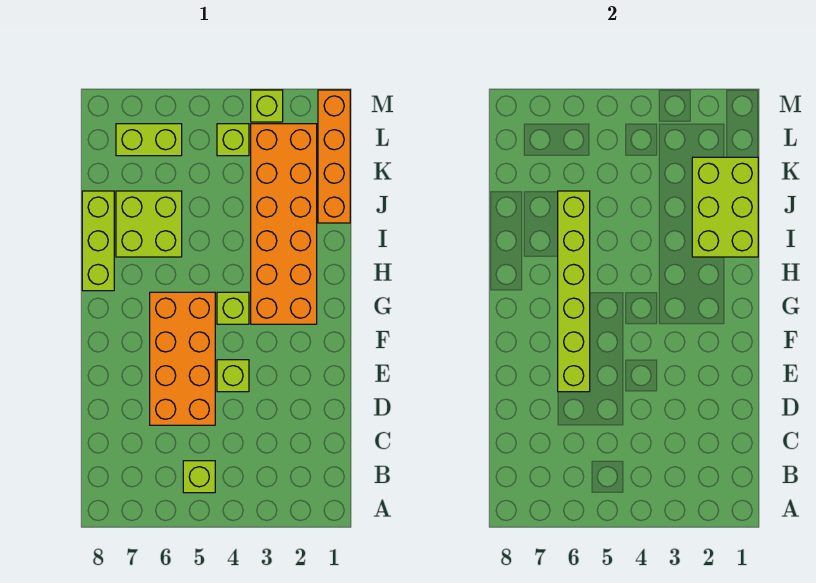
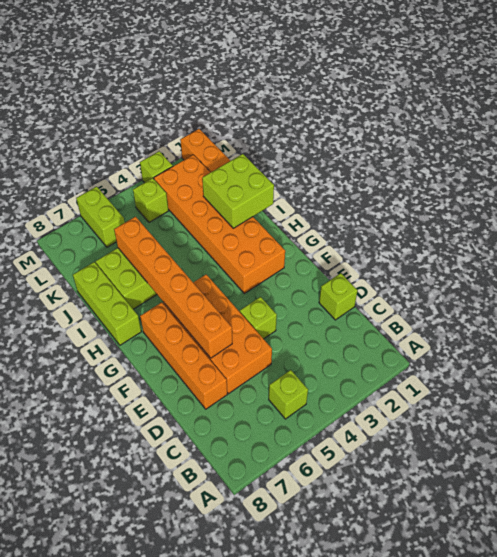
none -> orange 1x4 brick [140,302,227,409]
lime 1x6 brick [558,191,590,392] -> orange 1x6 brick [114,217,232,358]
lime 1x1 brick [217,292,249,324] -> lime 1x1 brick moved to [319,273,358,320]
lime 2x3 brick [692,157,758,257] -> lime 2x2 brick [202,154,274,228]
lime 1x2 brick [116,124,182,156] -> lime 1x2 brick turned to [76,186,125,247]

